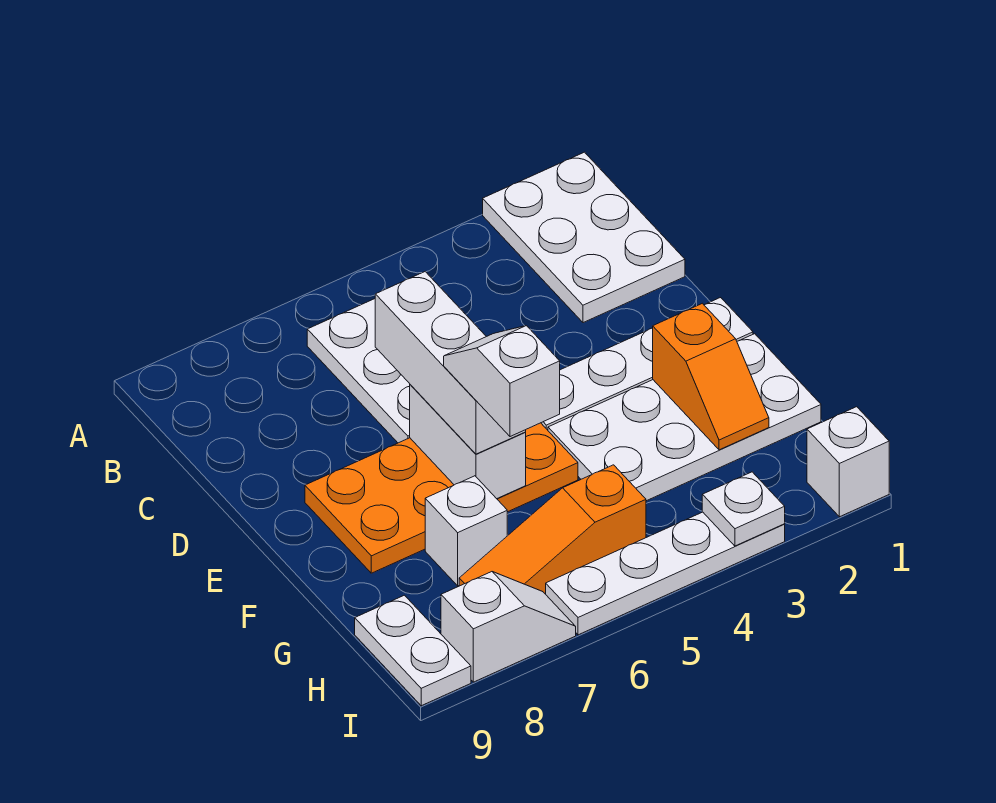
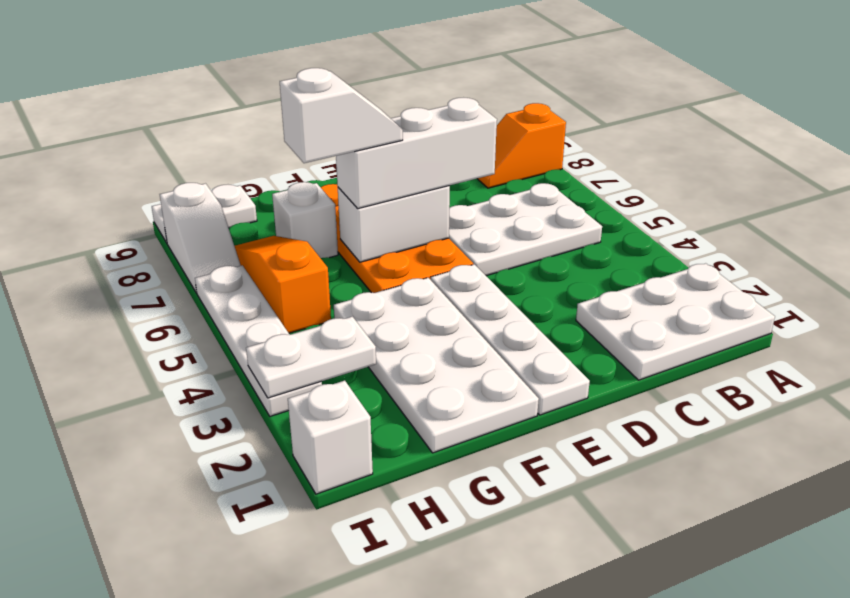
orange 1x2 slope [653,303,769,450] -> orange 1x2 slope moved to [477,103,566,188]
white 1x1 plate [702,472,785,546] -> white 1x2 plate [246,317,376,398]

